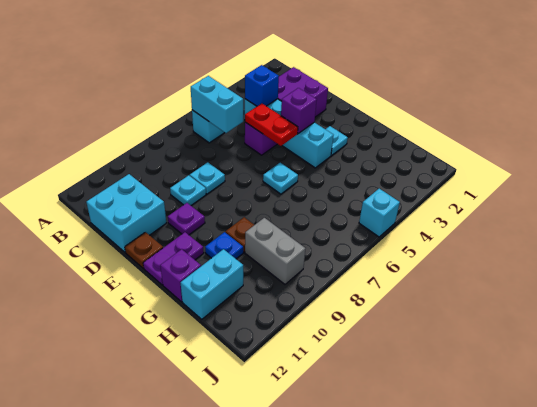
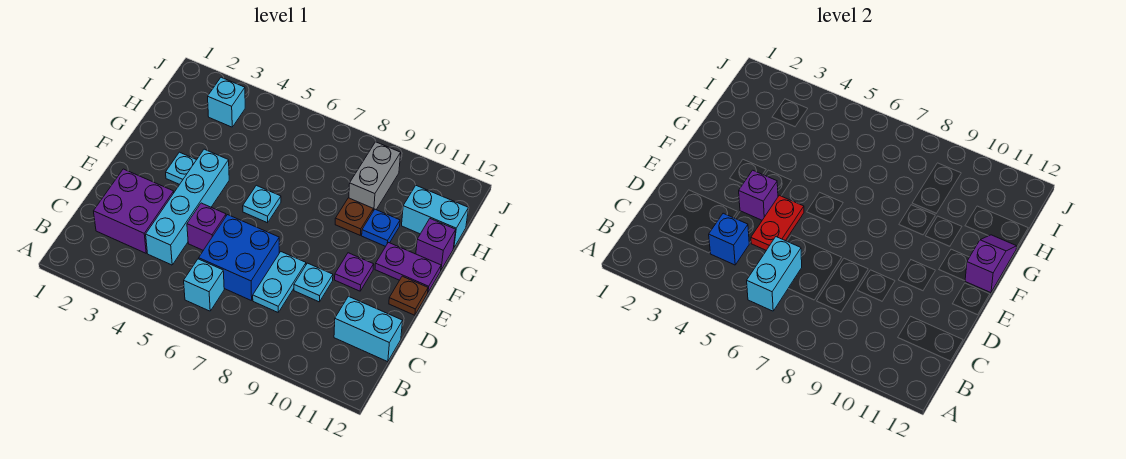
none -> blue 2x2 brick [199,215,279,301]
cyan 2x2 brick [86,174,166,252] -> cyan 1x2 brick [334,296,403,362]
cyan 1x1 plate [190,162,225,194] -> cyan 1x2 plate [253,252,306,312]
none -> purple 1x2 slope [965,235,1017,293]
cyan 1x1 brick [359,189,400,237] -> cyan 1x1 brick moved to [208,77,245,127]

